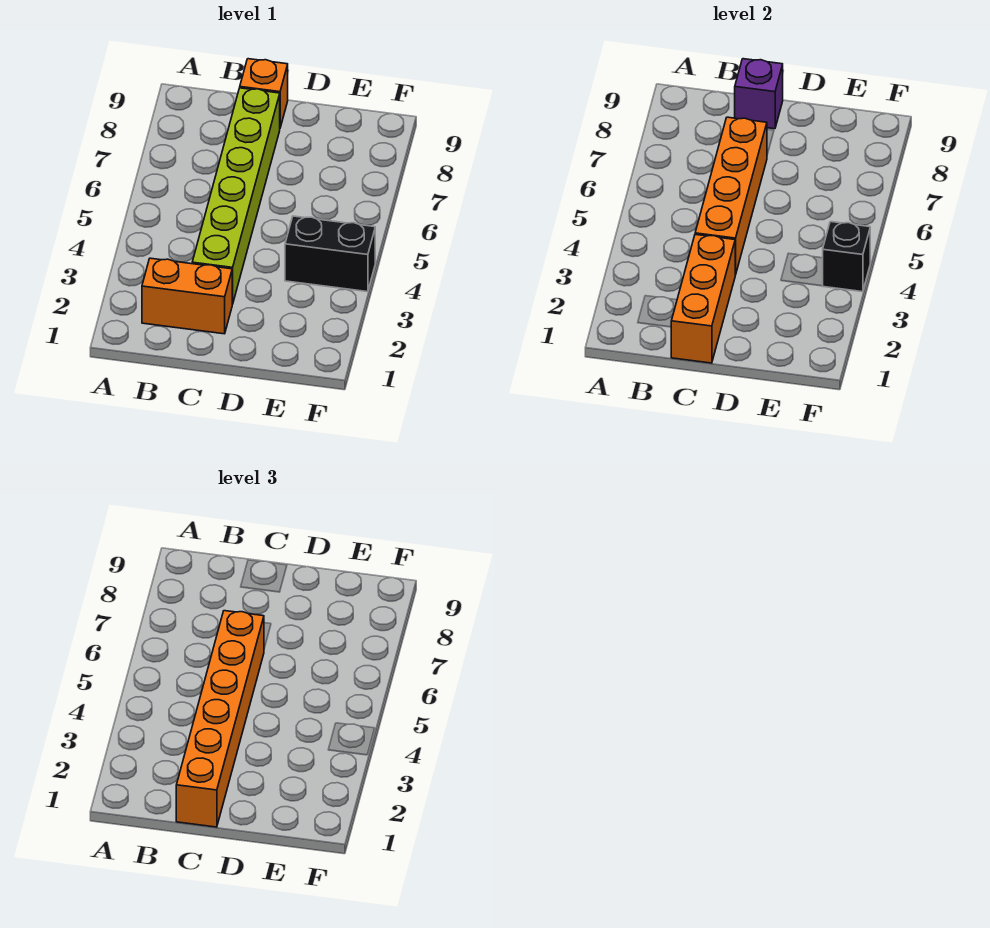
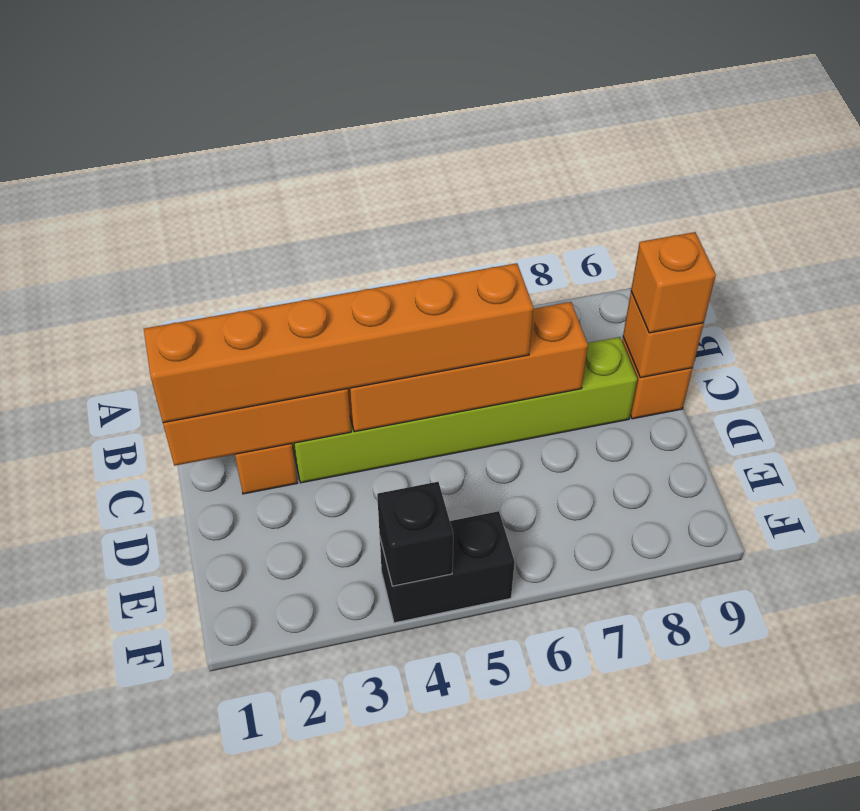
purple 1x1 brick [735,59,783,129] -> orange 1x1 brick [623,292,704,378]
none -> orange 1x1 brick [631,232,716,333]
black 1x2 brick [285,216,375,292] -> black 1x2 brick turned to [380,511,515,623]

